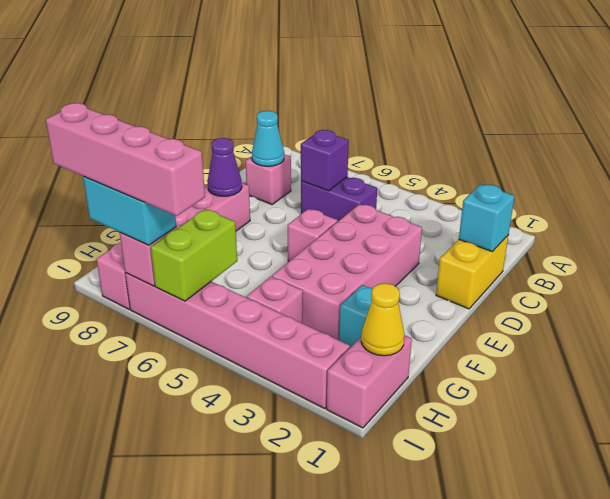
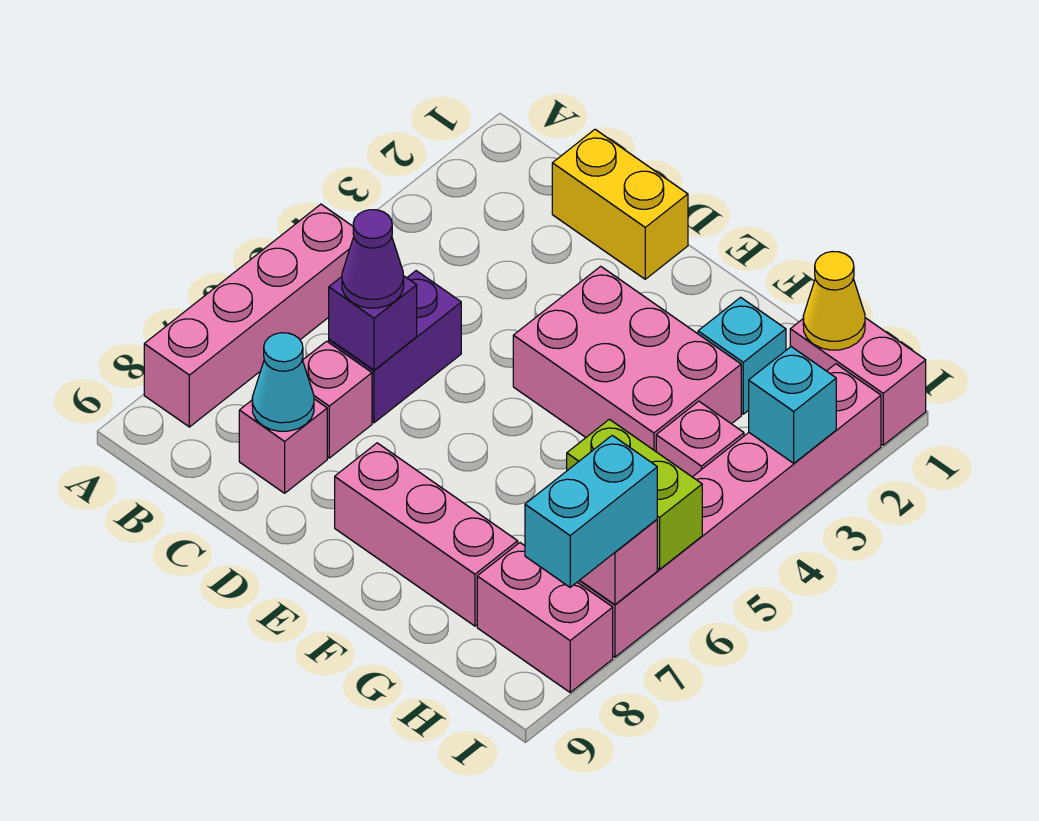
cyan 1x1 brick [459,184,515,252] -> cyan 1x1 brick moved to [749,347,836,463]
pink 2x4 brick [272,204,422,340] -> pink 2x3 brick [513,266,741,451]
pink 1x1 brick [288,209,338,261] -> pink 1x1 brick moved to [303,341,372,458]
purple 1x1 cone [208,138,242,196] -> purple 1x1 cone moved to [342,210,404,308]
pink 1x4 brick [46,103,205,216] -> pink 1x4 brick moved to [144,204,354,427]

